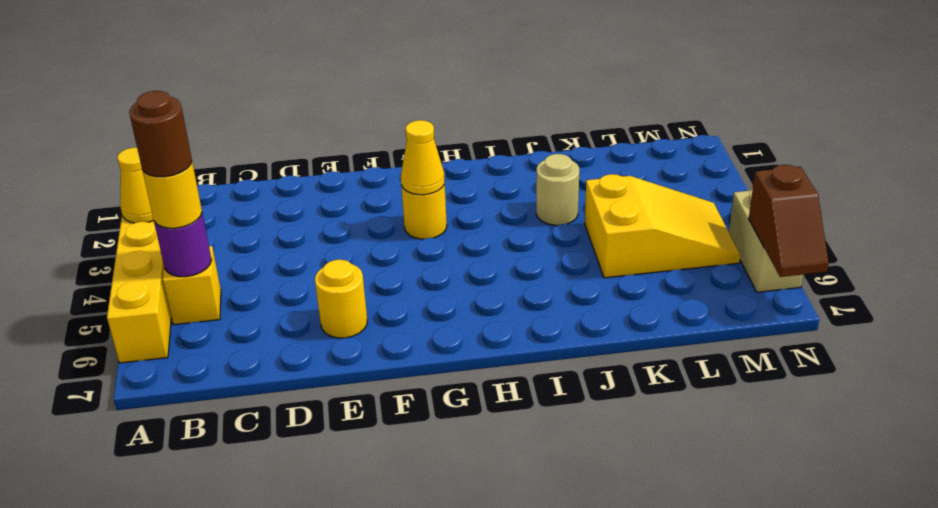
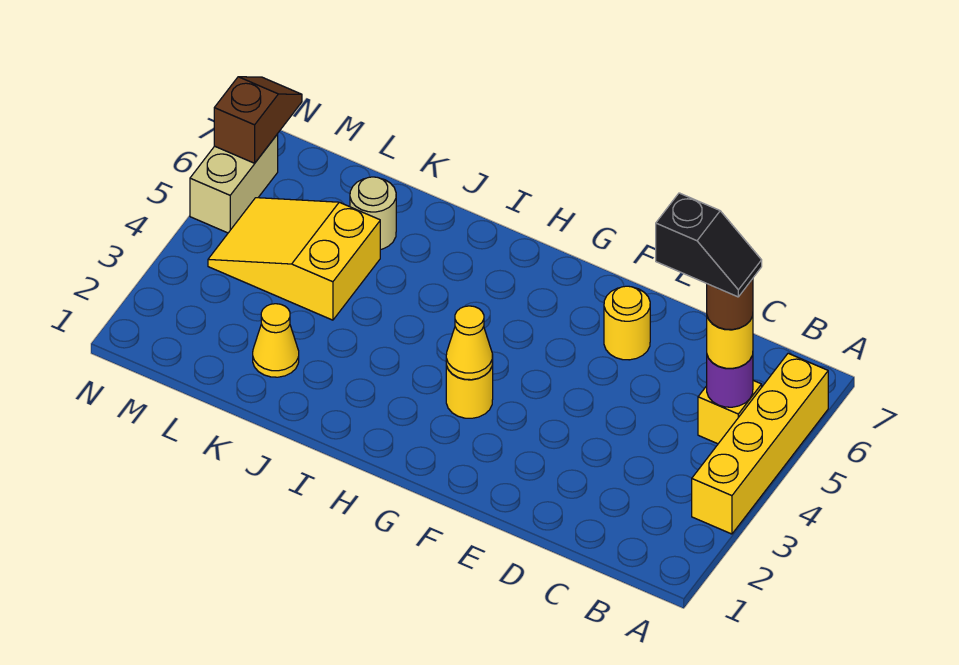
yellow 1x1 cone [117,147,154,223] -> yellow 1x1 cone moved to [253,304,299,377]
none -> black 1x2 slope [656,193,762,297]
tan 1x1 round brick [536,154,579,225] -> tan 1x1 round brick moved to [350,177,396,250]

